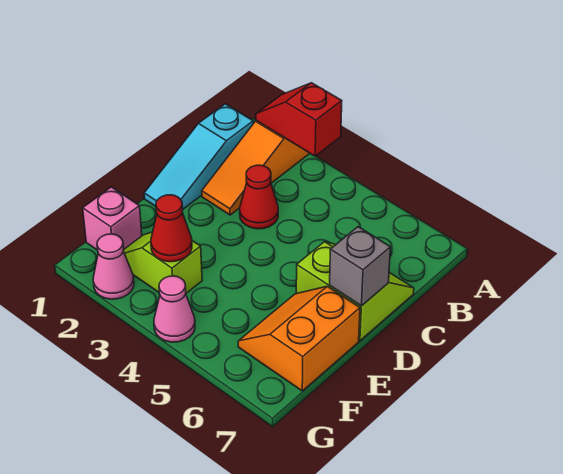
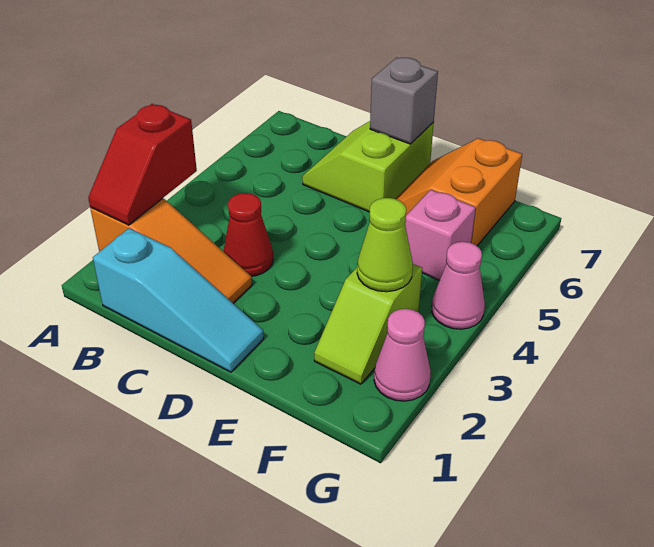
orange 2x2 slope [238,286,360,391] -> orange 2x2 slope turned to [396,138,522,246]
pink 1x1 brick [83,187,142,250] -> pink 1x1 brick moved to [405,190,476,280]
red 1x1 cone [151,195,192,262] -> lime 1x1 cone [357,198,413,292]

